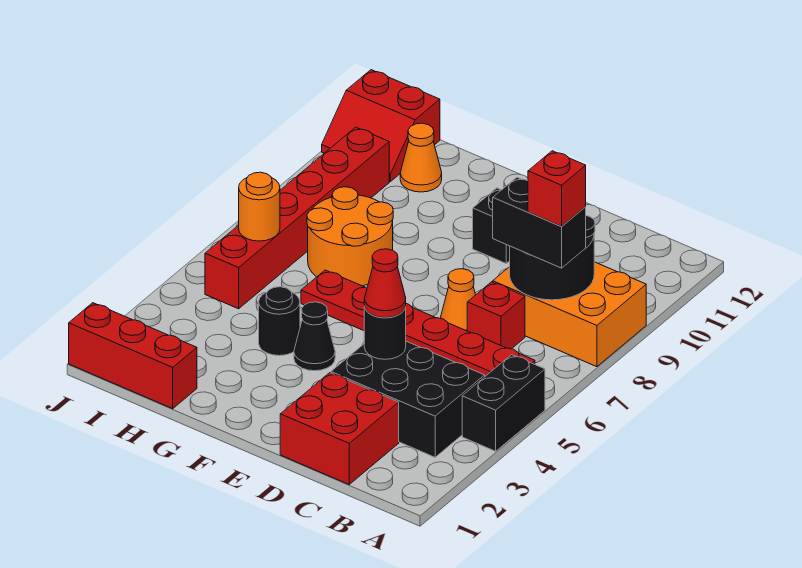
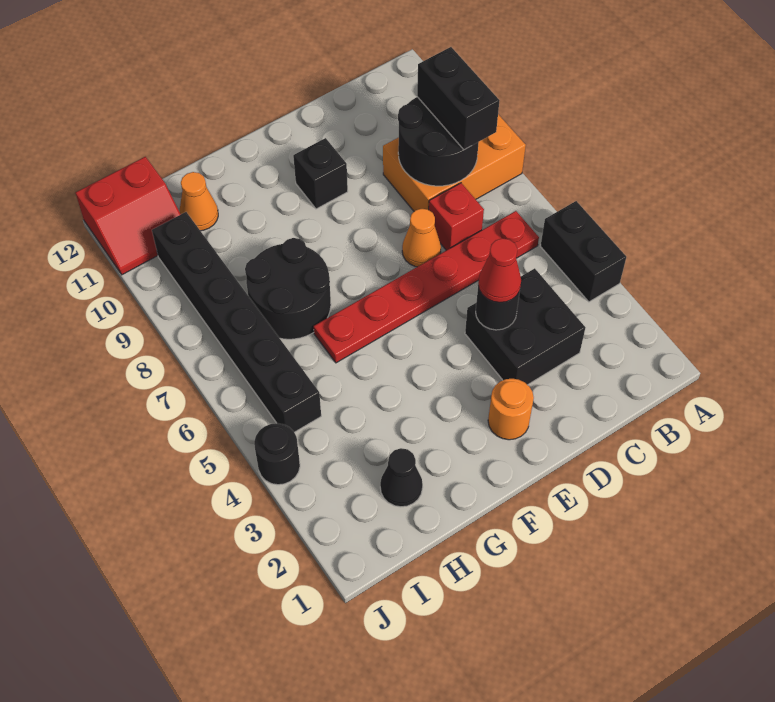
black 2x3 brick [331,341,485,457] -> black 2x2 brick [465,268,585,385]
black 1x2 brick [493,178,586,268] -> black 1x2 brick turned to [417,47,499,150]
red 1x1 brick [528,151,586,226] -> none
red 2x2 brick [280,373,399,484] -> none
black 1x1 cone [294,302,335,371] -> black 1x1 cone moved to [380,448,423,507]
black 1x1 round brick [259,287,300,356] -> black 1x1 round brick moved to [254,423,300,485]
orange 2x2 round brick [307,187,393,286] -> black 2x2 round brick [245,238,331,339]
red 1x3 brick [69,303,197,409] -> none
red 1x6 brick [205,127,389,309] -> black 1x6 brick [152,212,321,432]
orange 1x1 round brick [239,172,280,241] -> orange 1x1 round brick moved to [488,379,534,440]

